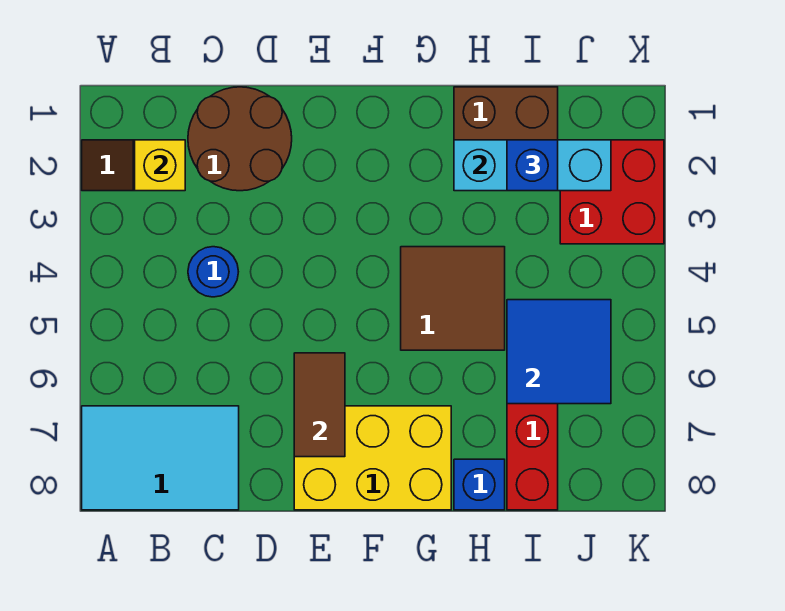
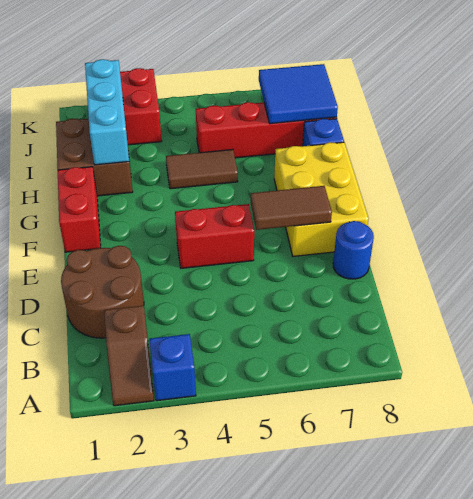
cyan 2x3 tile [82,406,239,510] -> none
yellow 1x1 brick [135,140,185,191] -> none
blue 1x1 round brick [188,247,238,297] -> blue 1x1 round brick moved to [333,221,374,279]
none -> red 1x2 brick [175,204,254,268]
none -> red 1x2 brick [58,167,101,252]
brown 2x2 tile [401,247,505,350] -> brown 1x2 tile [166,149,238,189]
blue 1x1 brick [507,140,558,191] -> blue 1x1 brick moved to [149,334,196,401]
blue 2x2 tile [507,300,611,404] -> blue 2x2 tile moved to [259,64,338,124]

